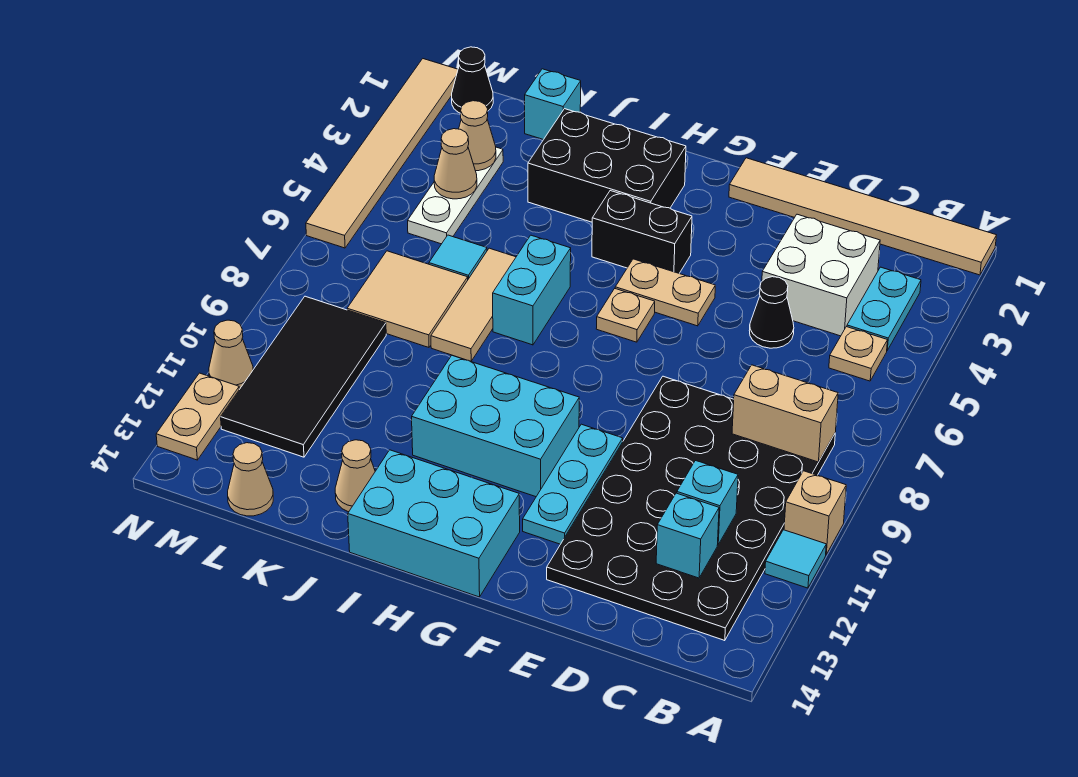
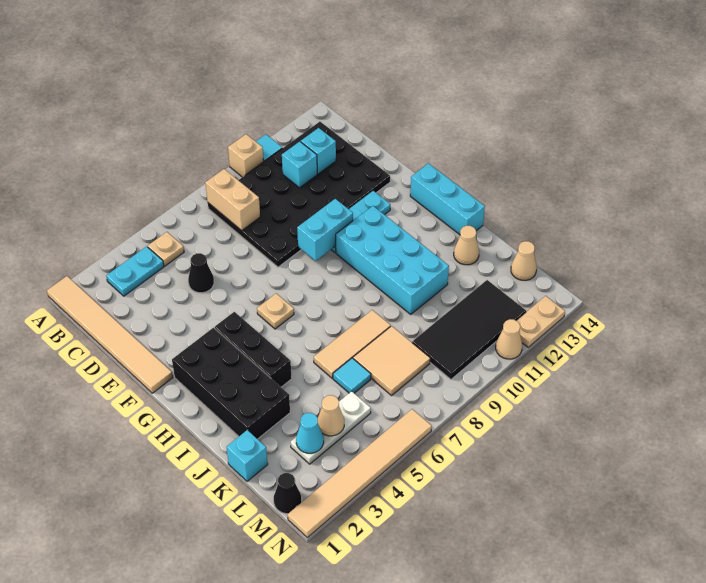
white 2x2 brick [762,214,880,336] -> none
tan 1x2 plate [615,259,715,326] -> none
black 1x2 brick [592,191,692,273] -> black 1x3 brick [215,312,292,387]
cyan 2x3 brick [412,355,579,497] -> cyan 2x4 brick [336,206,449,314]
cyan 2x3 brick [348,450,520,597] -> cyan 1x3 brick [410,163,485,235]
black 2x3 brick [528,109,686,222] -> black 2x4 brick [172,328,290,439]
cyan 1x2 brick [493,235,571,345] -> cyan 1x2 brick moved to [297,199,353,261]
tan 1x1 cone [459,101,496,171] -> cyan 1x1 cone [296,413,324,453]

